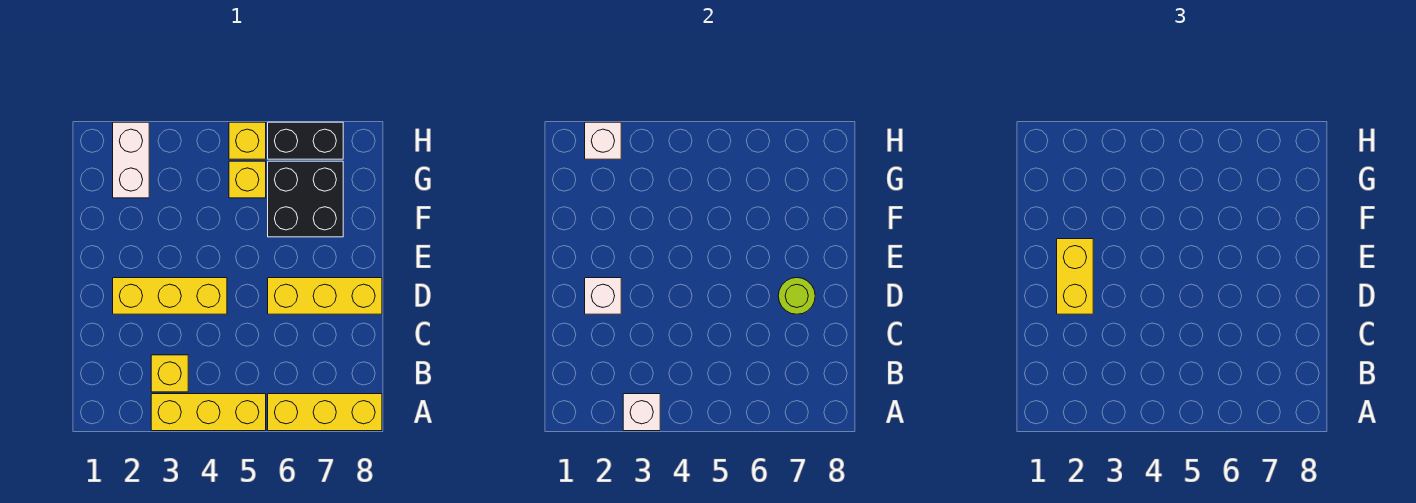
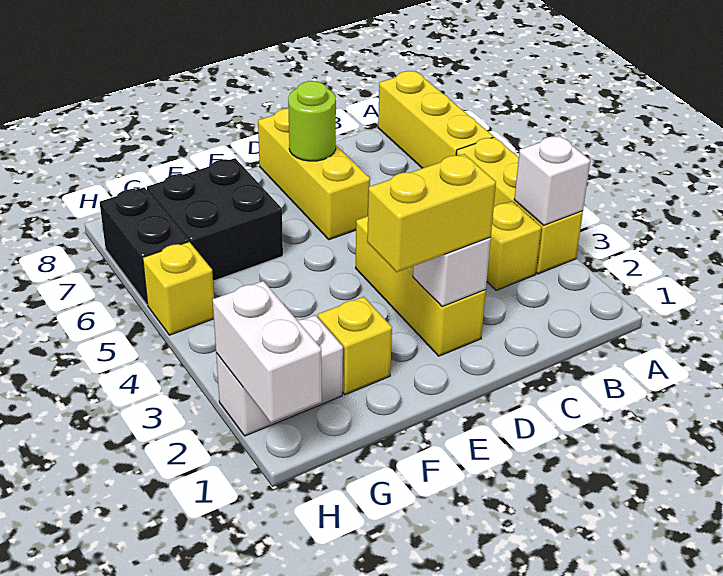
yellow 1x1 brick [229,161,266,198] -> yellow 1x1 brick moved to [318,297,392,395]
white 1x1 brick [585,122,621,159] -> white 1x2 brick [213,281,322,423]

